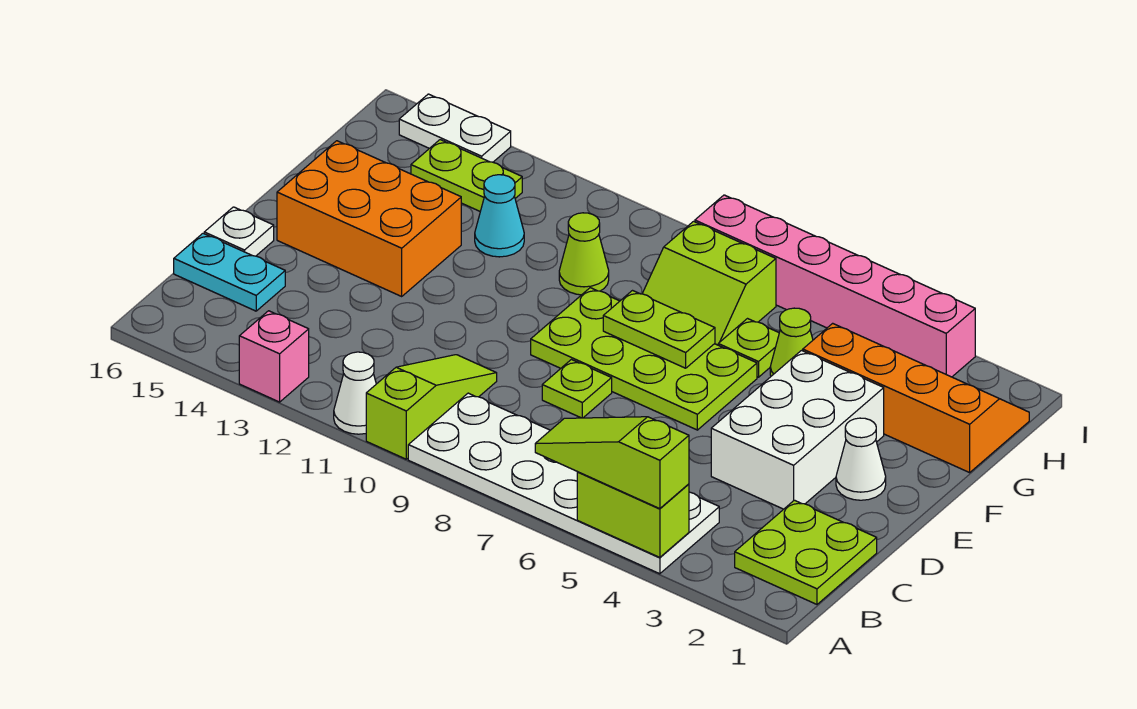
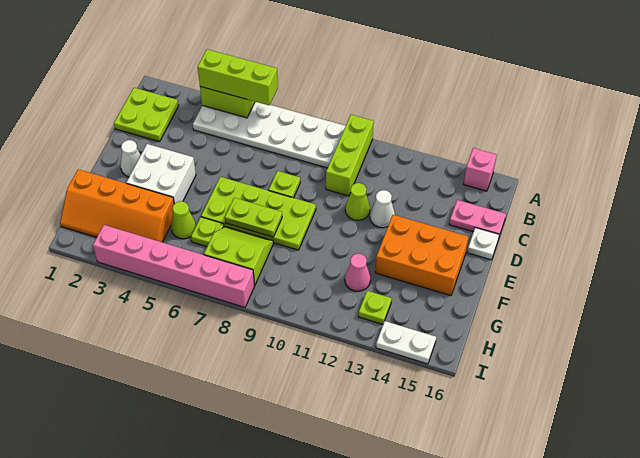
lime 1x3 slope [535,417,689,509] -> lime 1x3 brick [198,49,278,105]
lime 1x3 slope [366,355,497,459] -> lime 1x3 brick [326,115,374,196]
white 1x1 cone [334,352,376,434] -> white 1x1 cone moved to [370,190,395,228]
pink 1x1 brick [239,311,309,402] -> pink 1x1 brick moved to [464,148,497,191]
cyan 1x2 plate [174,234,285,311] -> pink 1x2 plate [449,200,506,236]
white 2x3 brick [711,351,884,509] -> white 2x2 brick [126,144,196,204]
lime 1x1 cone [559,213,609,295] -> lime 1x1 cone moved to [345,183,370,220]
cyan 1x1 cone [475,175,524,257] -> pink 1x1 cone [345,254,371,291]
lime 1x2 plate [411,140,522,211] -> lime 1x1 plate [358,291,392,324]

